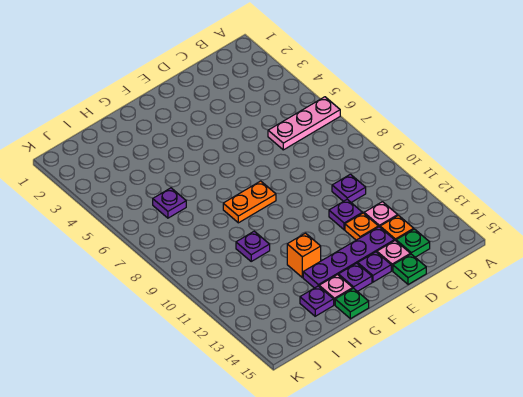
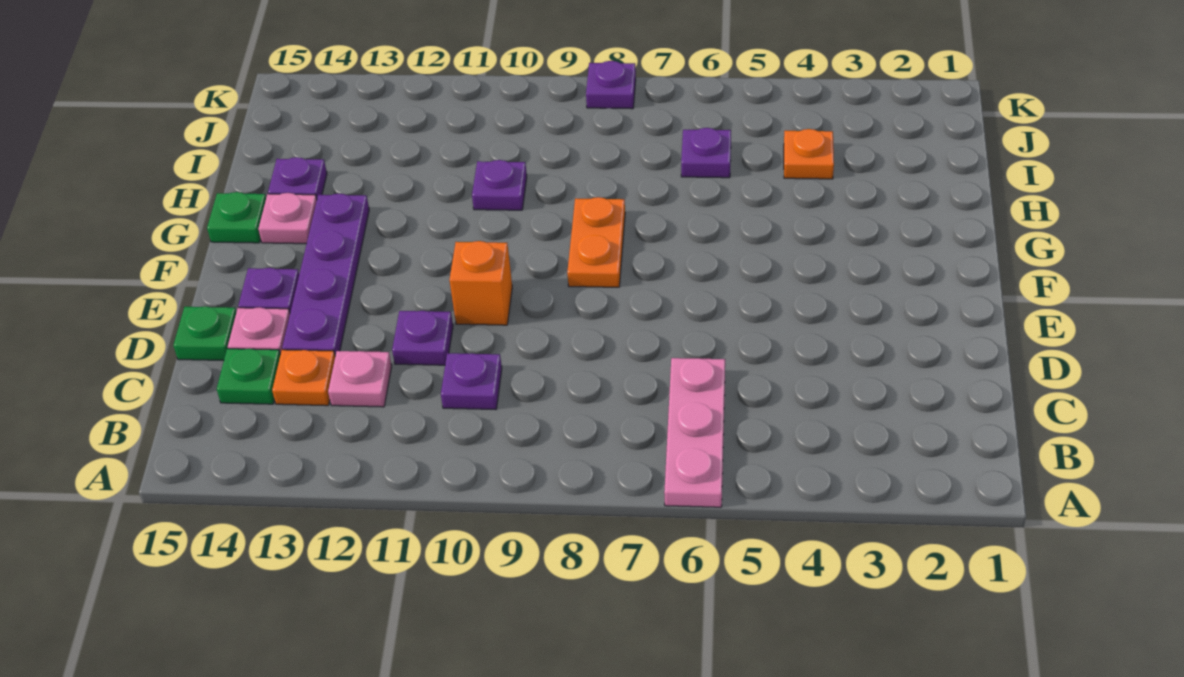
orange 1x1 plate [345,213,378,240] -> orange 1x1 plate moved to [784,129,834,179]
purple 1x1 plate [338,263,372,292] -> purple 1x1 plate moved to [586,61,636,109]
orange 1x1 brick [287,233,321,278] -> orange 1x1 brick moved to [450,241,512,325]

